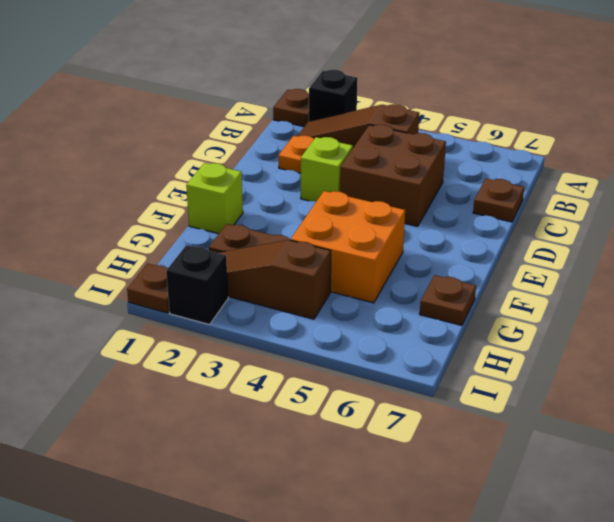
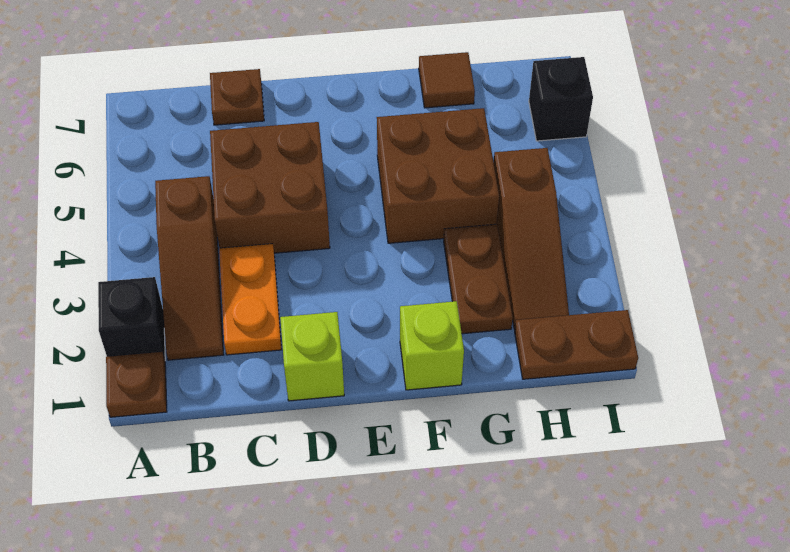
lime 1x1 brick [301,137,353,201] -> lime 1x1 brick moved to [280,312,344,401]
orange 2x2 brick [291,191,405,303] -> brown 2x2 brick [377,108,499,243]
brown 1x1 plate [420,275,476,325] -> brown 1x1 tile [419,52,475,108]
brown 1x1 plate [127,264,169,313] -> brown 1x2 plate [515,310,638,379]
black 1x1 brick [166,245,228,325] -> black 1x1 brick moved to [529,57,593,141]

